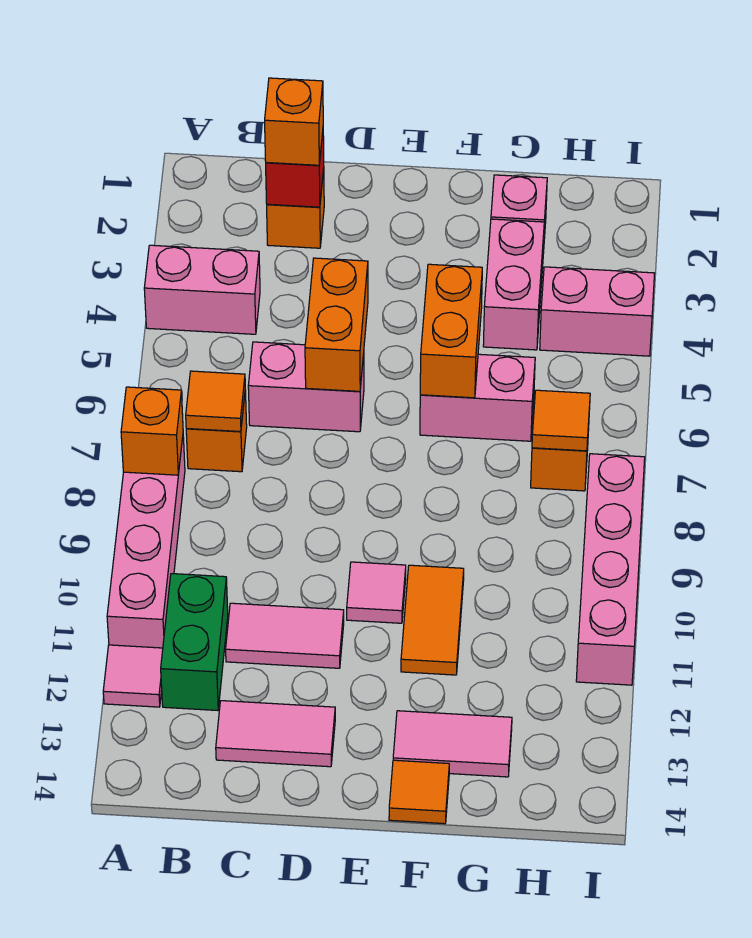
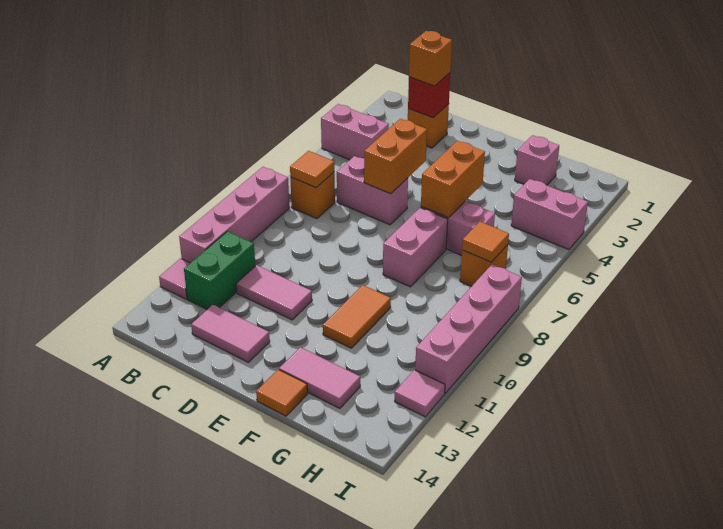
orange 1x1 brick [121,387,183,475] -> none
pink 1x1 tile [347,562,406,623] -> pink 1x1 tile moved to [395,370,445,417]
pink 1x2 brick [483,219,544,350] -> pink 1x2 brick moved to [383,208,448,287]

